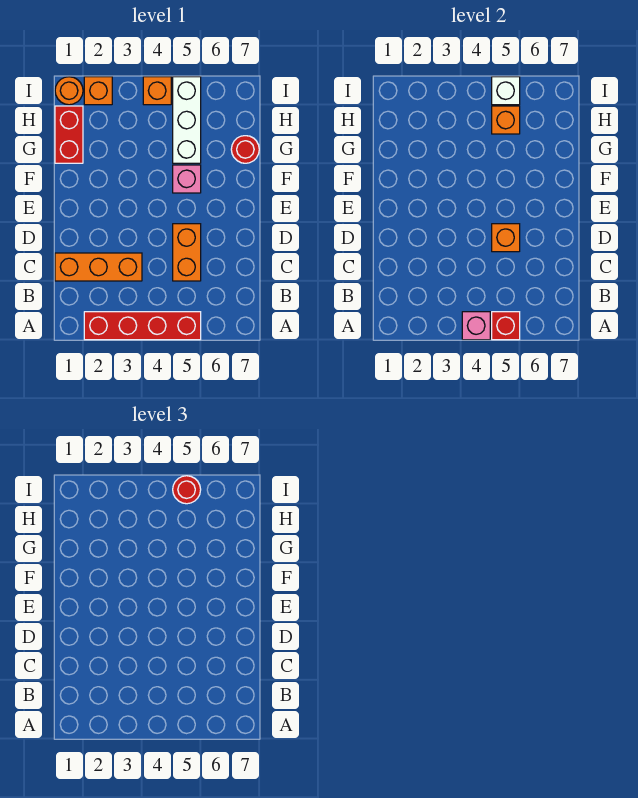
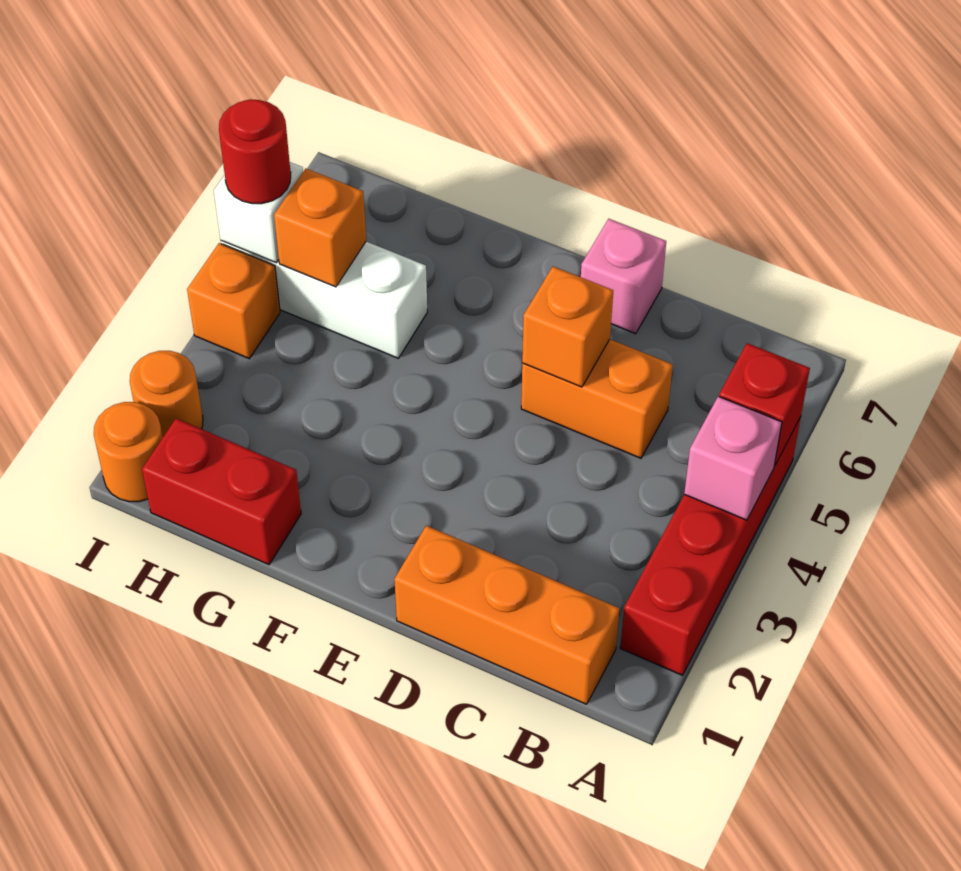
orange 1x3 brick [55,253,142,281] -> orange 1x3 brick turned to [394,526,619,704]
pink 1x1 brick [173,165,201,193] -> pink 1x1 brick moved to [581,219,666,334]
red 1x1 round brick [231,136,259,163] -> none
orange 1x1 brick [84,77,112,105] -> orange 1x1 round brick [130,351,203,437]

